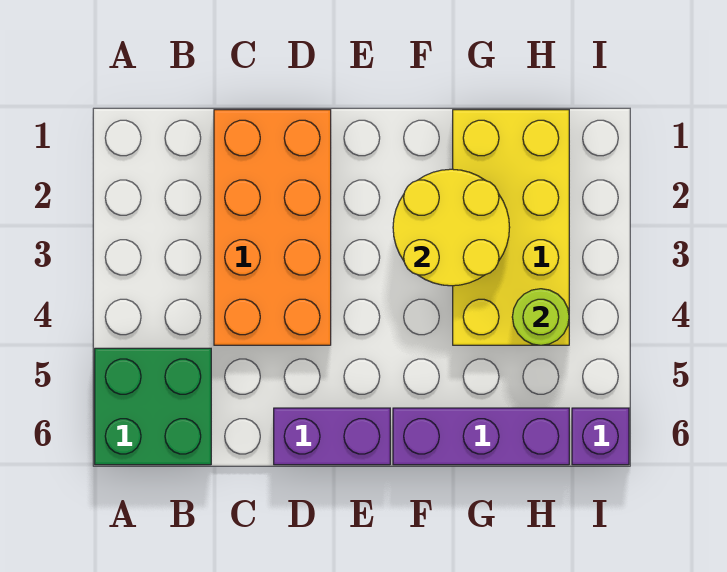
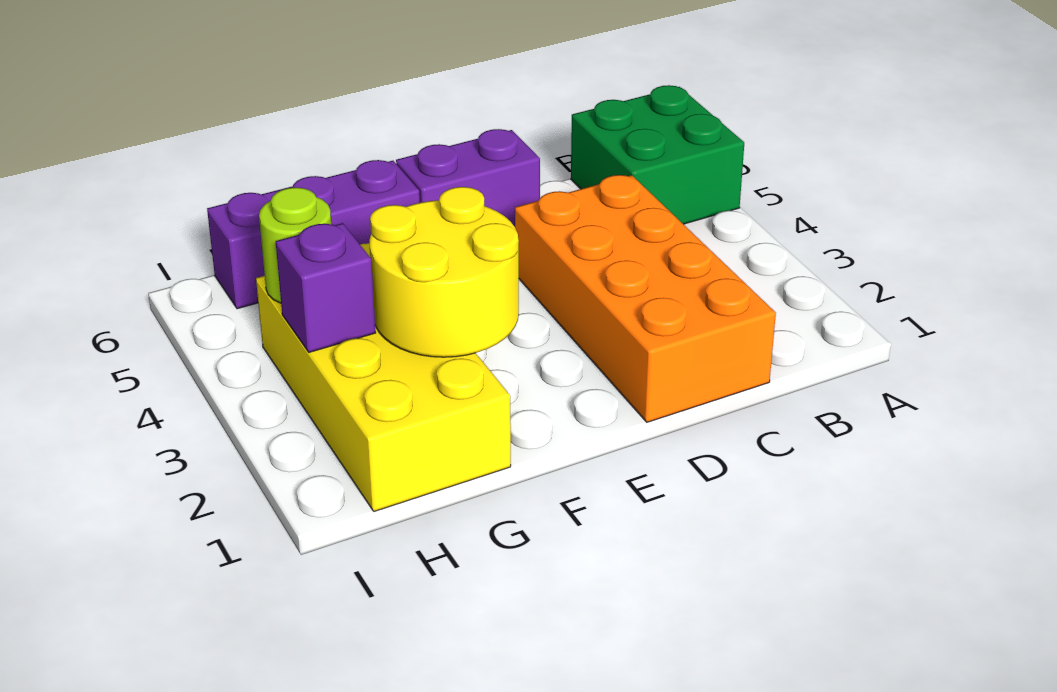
purple 1x1 brick [572,408,629,465] -> purple 1x1 brick moved to [276,223,376,352]

